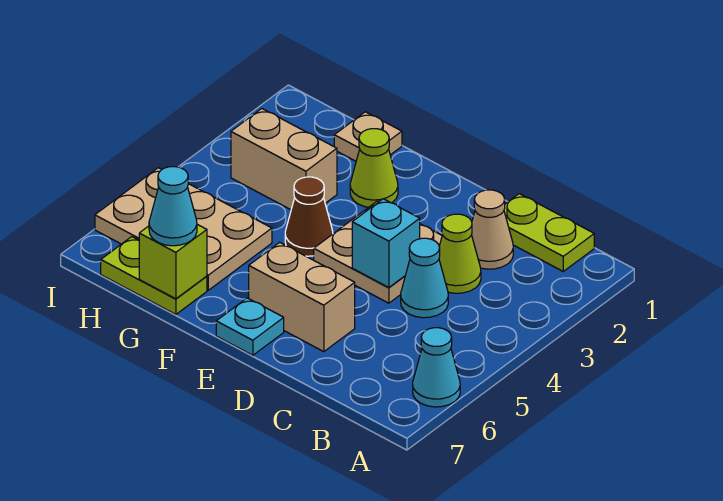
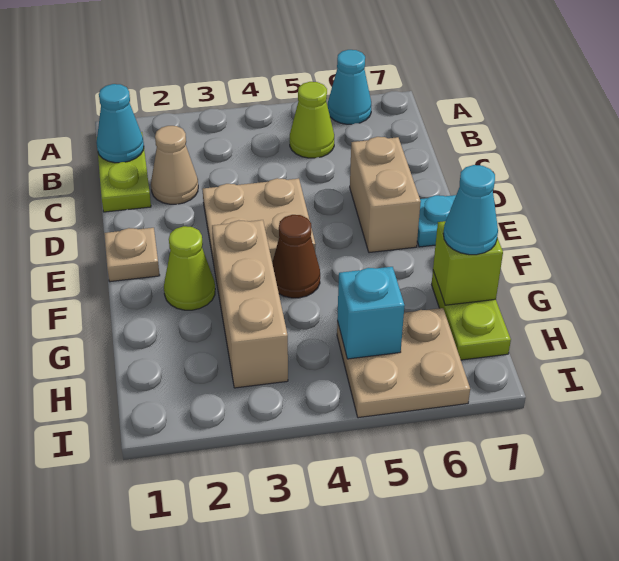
lime 1x1 cone [439,214,481,293] -> lime 1x1 cone moved to [290,82,334,158]
cyan 1x1 cone [401,238,448,318] -> cyan 1x1 cone moved to [96,84,144,163]
cyan 1x1 brick [352,199,420,288] -> cyan 1x1 brick moved to [337,267,405,359]
tan 1x1 plate [334,112,402,161] -> tan 1x1 plate moved to [104,228,160,282]
tan 1x2 brick [231,109,337,210] -> tan 1x3 brick [212,220,288,388]
tan 2x3 plate [95,168,272,290] -> tan 2x2 plate [337,308,470,418]

